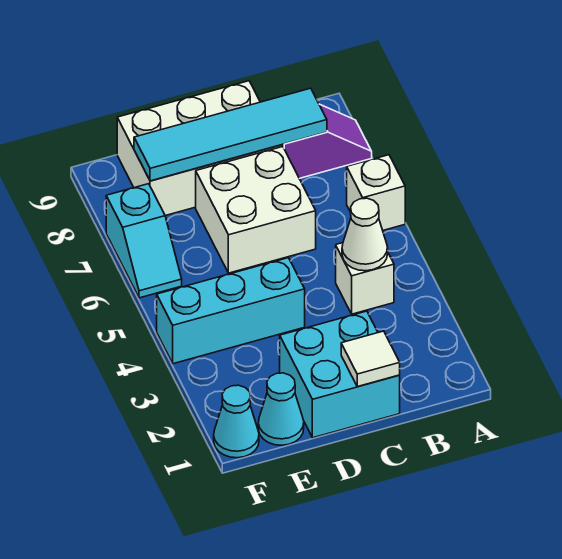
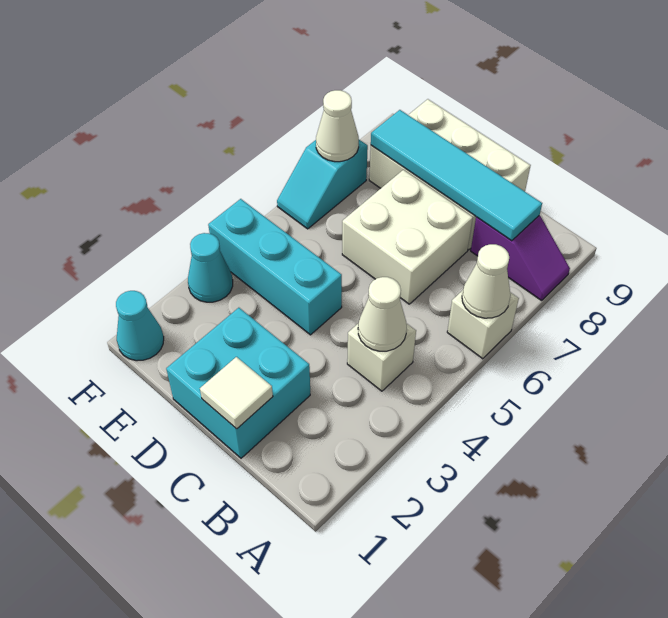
none -> white 1x1 cone [462,244,511,318]
cyan 1x1 cone [258,373,304,445] -> cyan 1x1 cone moved to [188,233,233,302]
none -> white 1x1 cone [316,90,359,162]

